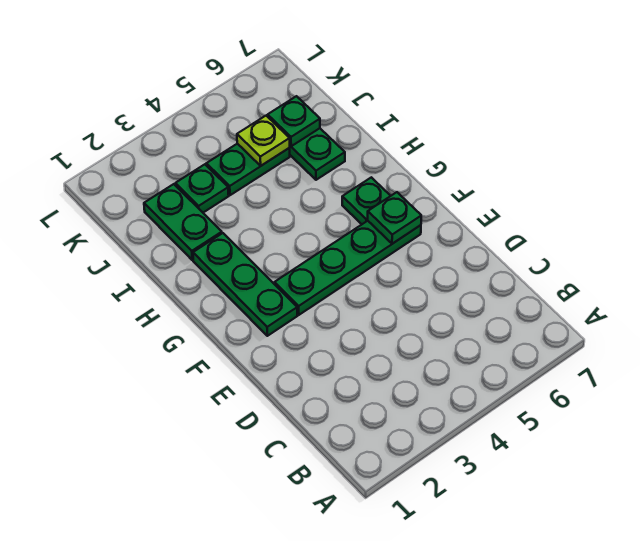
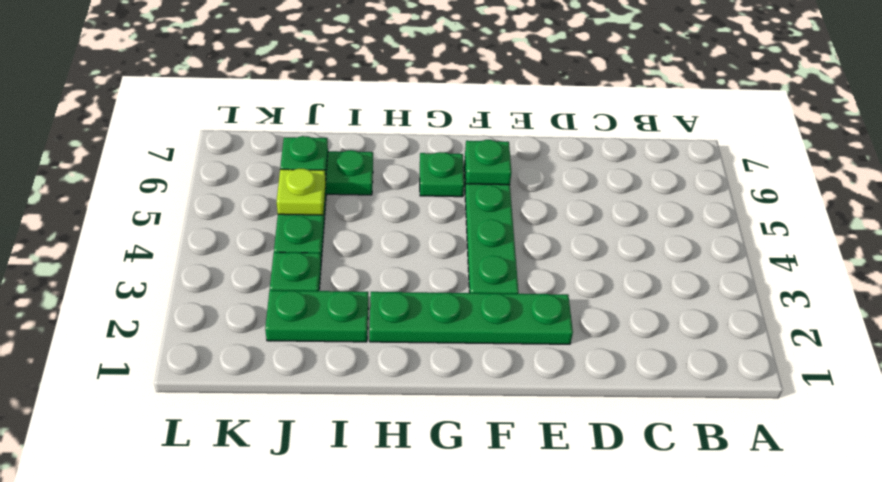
green 1x3 plate [193,233,297,336] -> green 1x4 plate [369,292,573,344]

